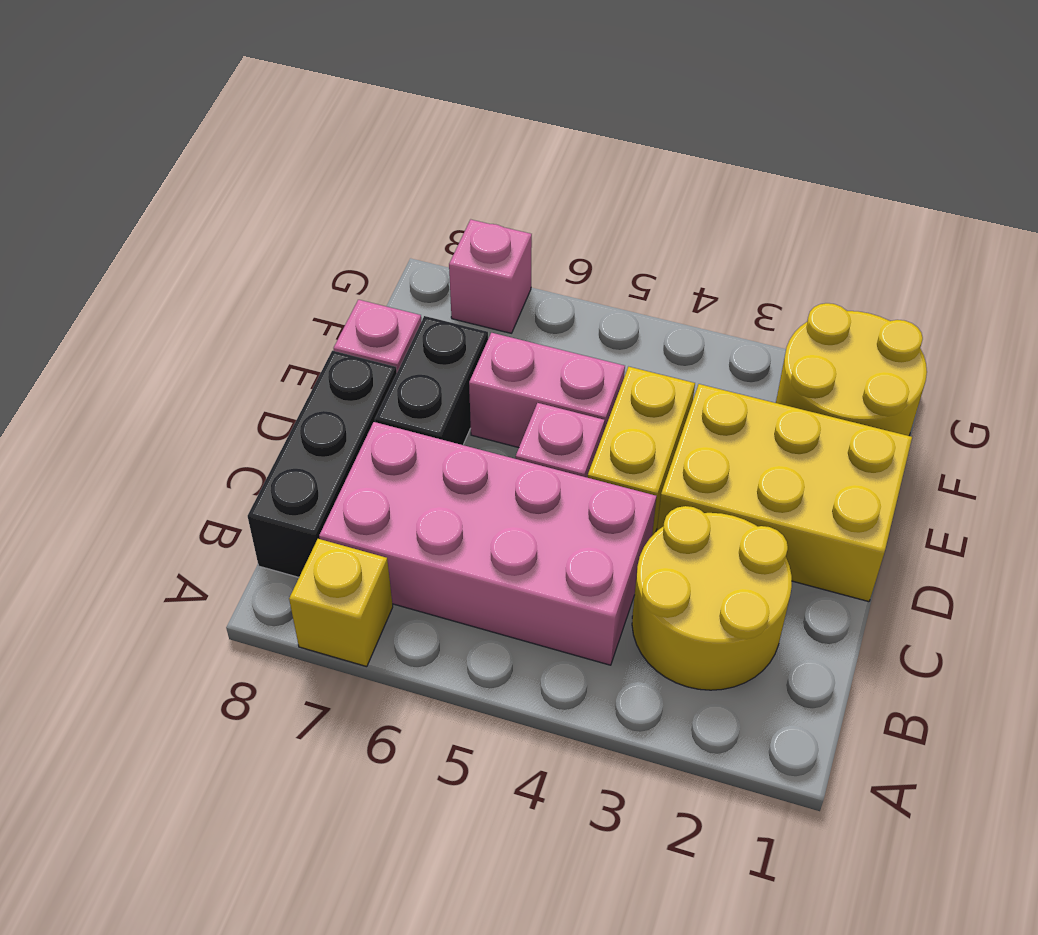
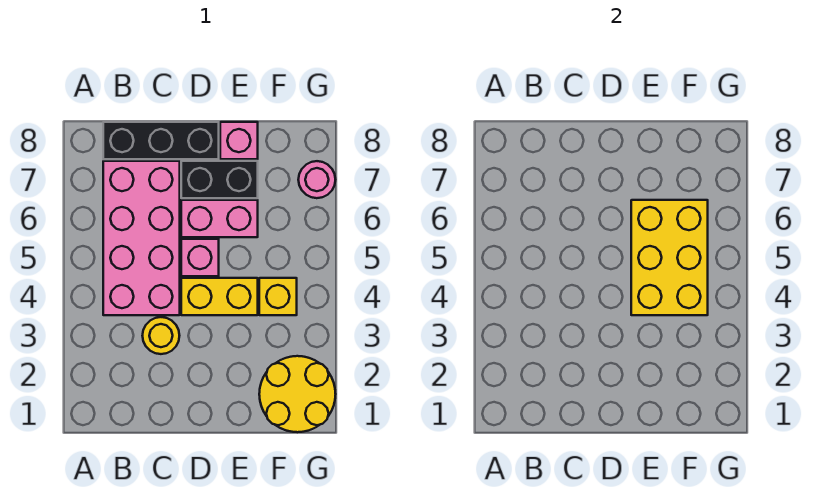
yellow 1x1 brick [289,539,393,667] -> yellow 1x1 brick moved to [259,278,297,315]
yellow 2x2 round brick [632,506,792,690] -> yellow 1x1 round brick [142,317,180,354]
yellow 2x3 brick [657,384,912,602] -> yellow 2x3 brick moved to [631,200,708,315]
pink 1x2 brick [469,333,625,448] -> pink 1x2 brick turned to [181,200,258,237]
pink 1x1 brick [449,220,532,333] -> pink 1x1 round brick [298,161,336,198]

